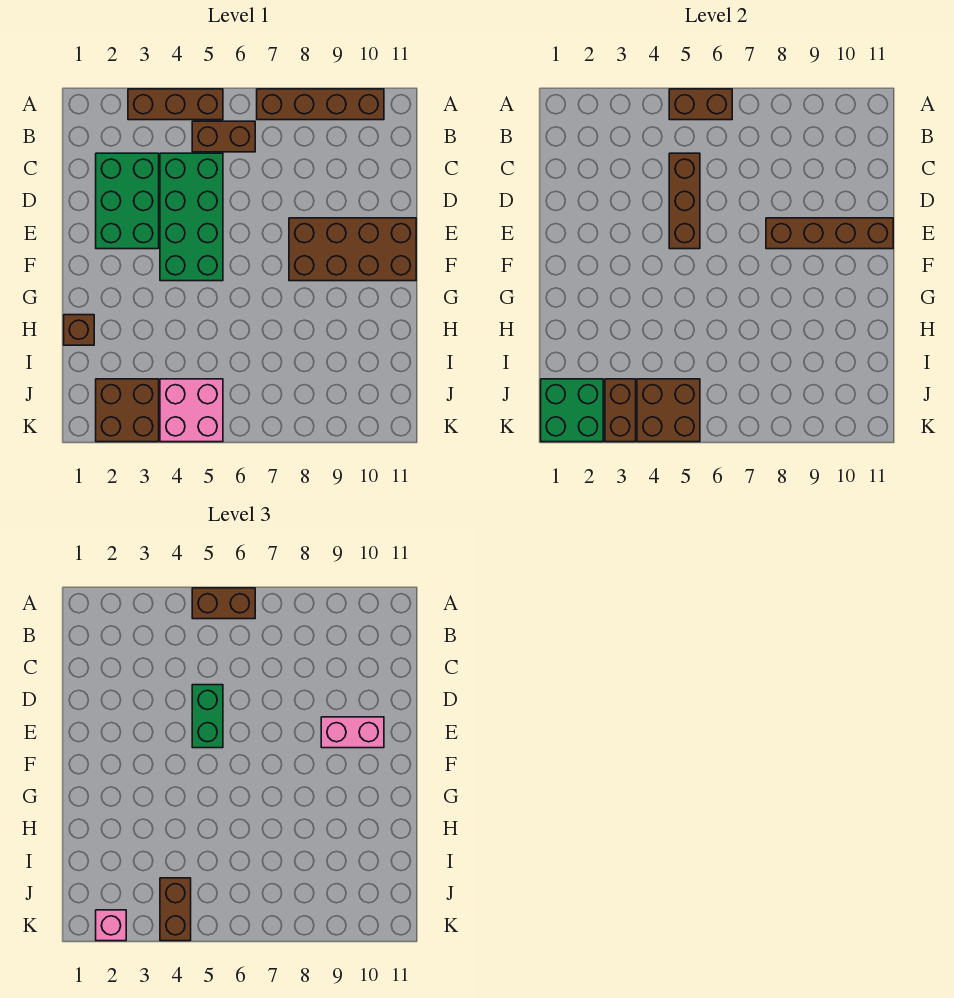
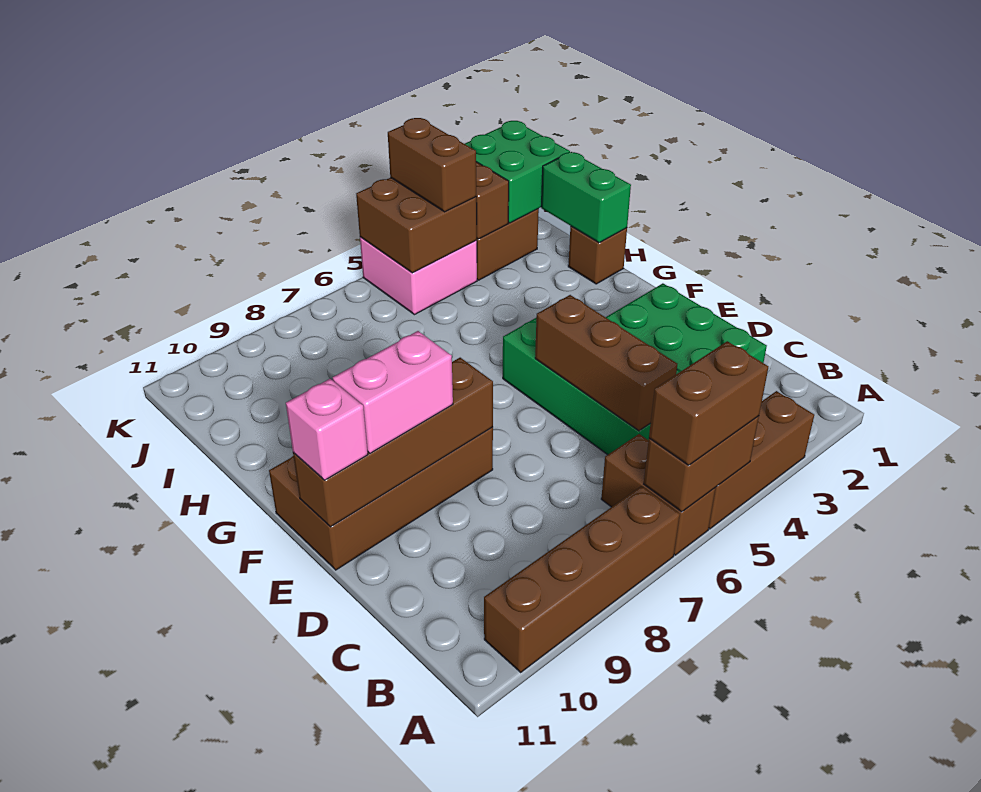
brown 1x2 brick [192,121,255,152] -> brown 1x2 brick turned to [601,434,716,555]
green 1x2 brick [192,685,223,748] -> green 1x2 brick moved to [541,152,631,243]
pink 1x1 brick [96,910,126,941] -> pink 1x1 brick moved to [286,379,368,480]

